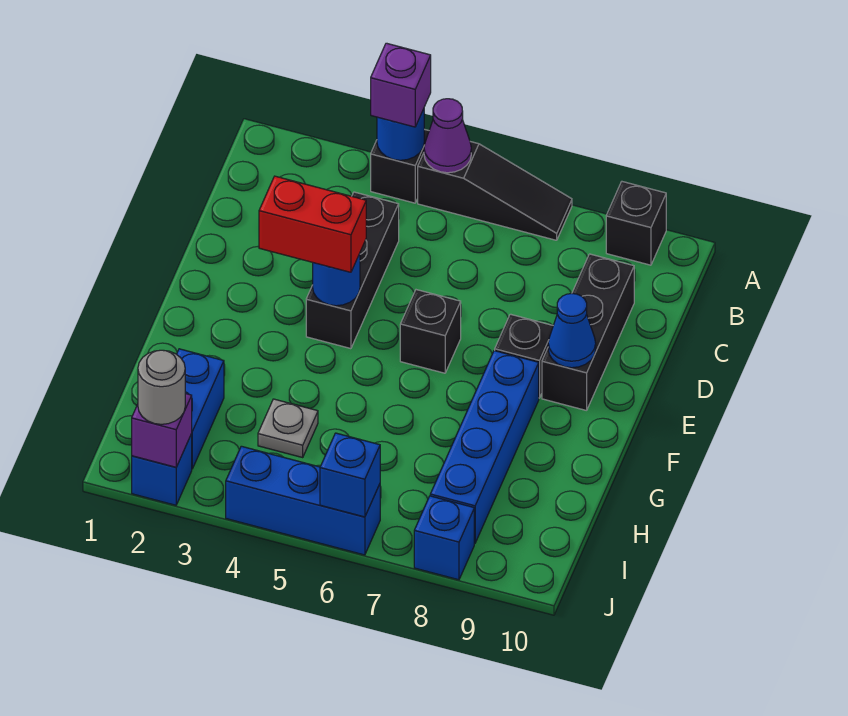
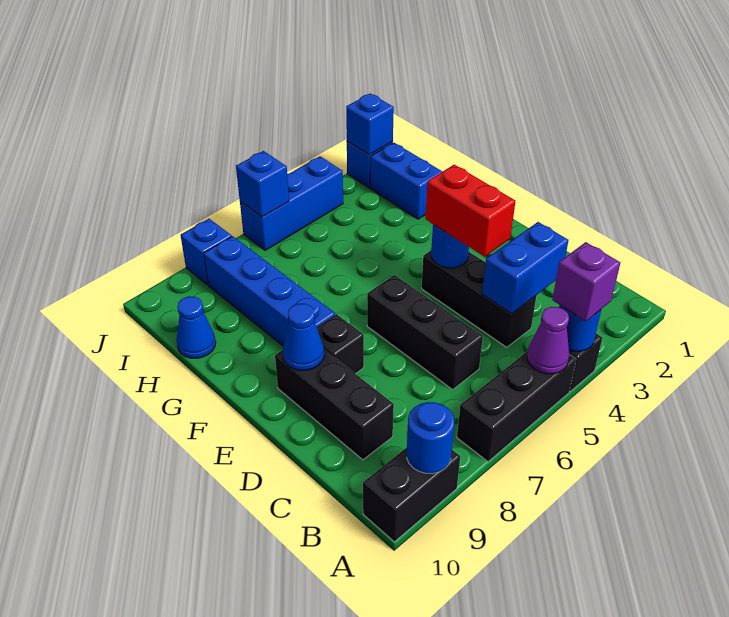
black 1x3 slope [418,142,572,240] -> black 1x3 brick [457,351,576,462]
black 1x1 brick [606,182,666,265] -> black 1x2 brick [363,448,460,542]
none -> blue 1x1 round brick [407,402,454,474]
none -> blue 1x2 brick [482,222,569,314]
red 1x2 brick [259,176,366,272] -> red 1x2 brick turned to [425,165,515,257]
black 1x1 brick [400,290,461,373] -> black 1x3 brick [367,275,483,390]
grey 1x1 plate [258,399,318,457] -> none
none -> blue 1x1 cone [177,296,216,358]
purple 1x1 brick [132,394,192,467] -> blue 1x1 brick [346,94,394,155]
grey 1x1 round brick [138,350,185,424] -> none

